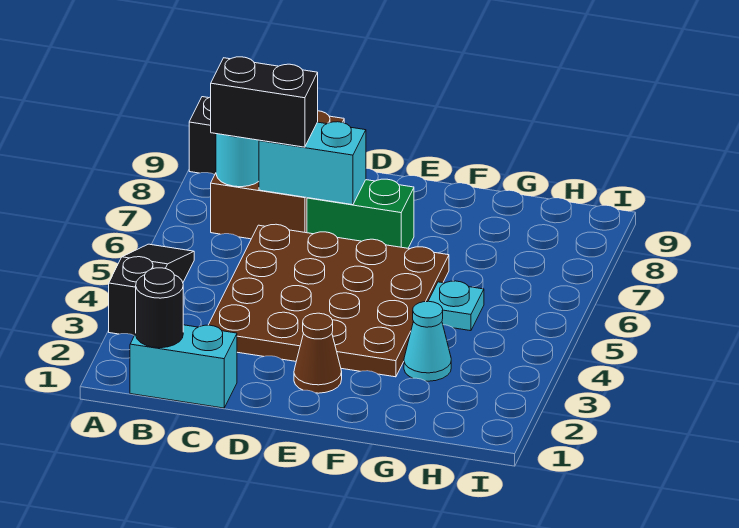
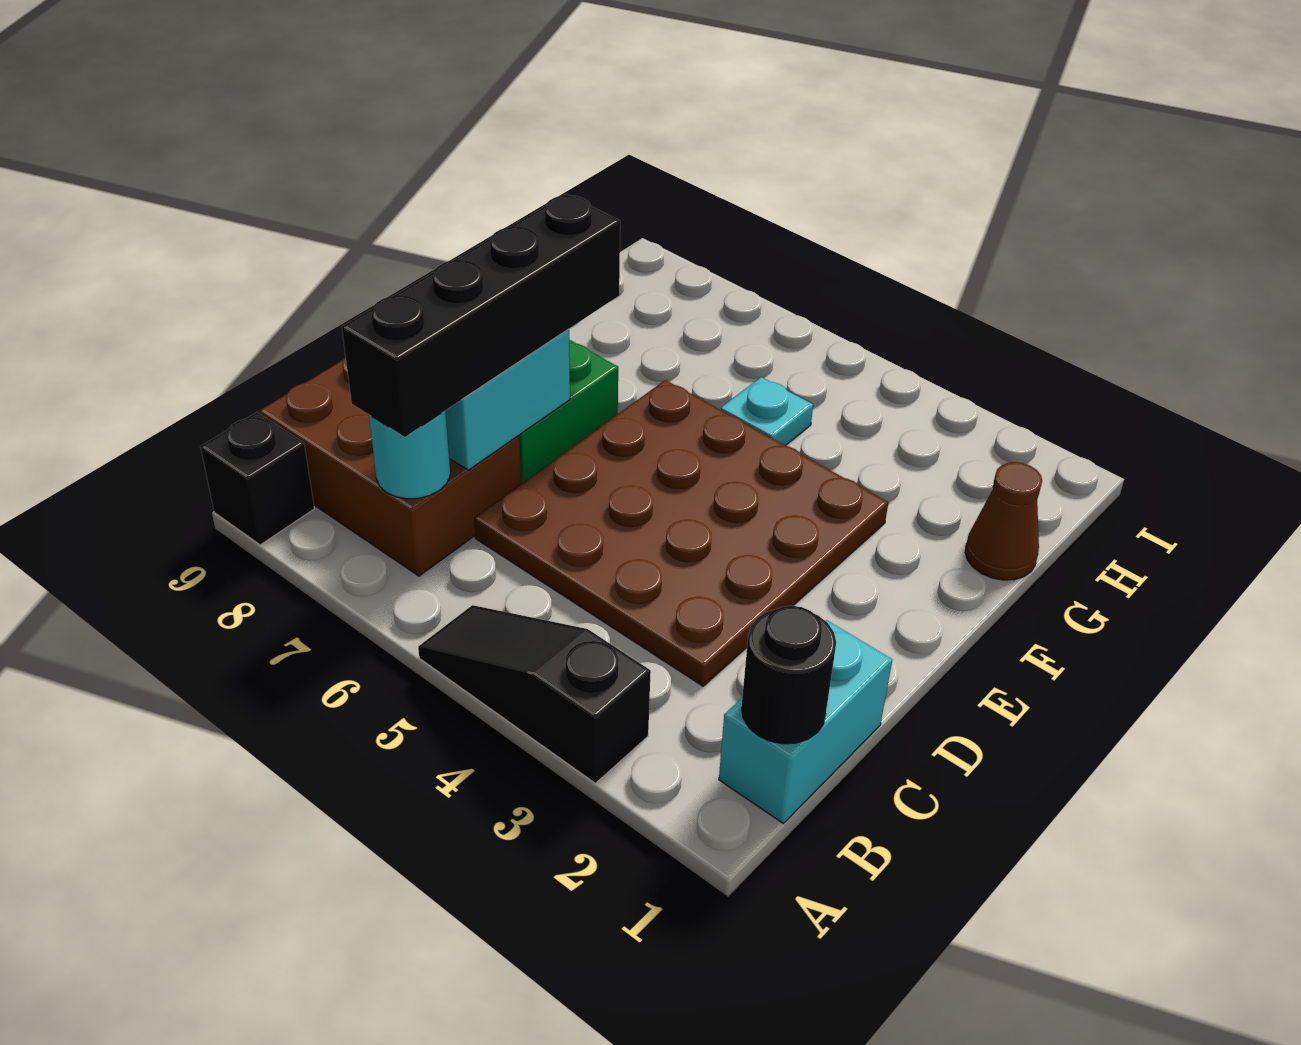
black 1x2 brick [211,57,318,147] -> black 1x4 brick [342,194,620,437]
brown 1x1 cone [294,313,342,393] -> brown 1x1 cone moved to [965,462,1042,580]
cyan 1x1 cone [404,301,451,381] -> none

